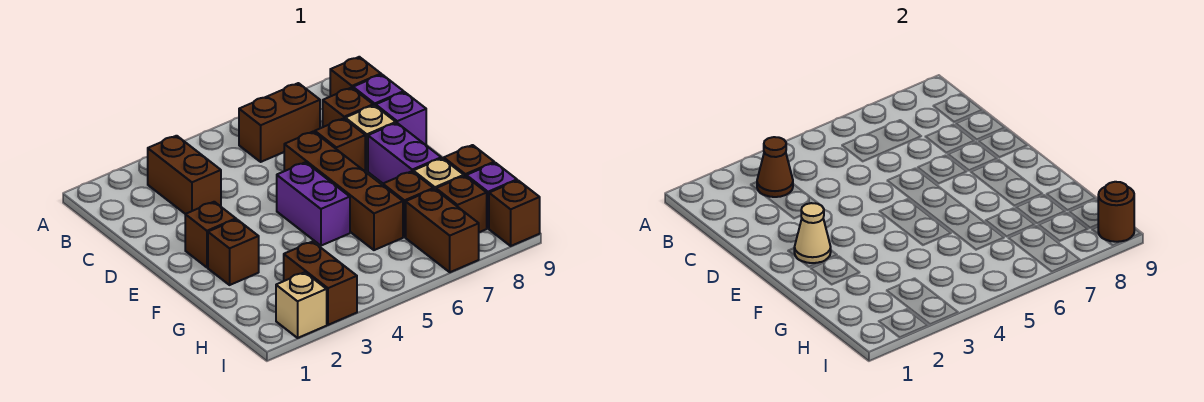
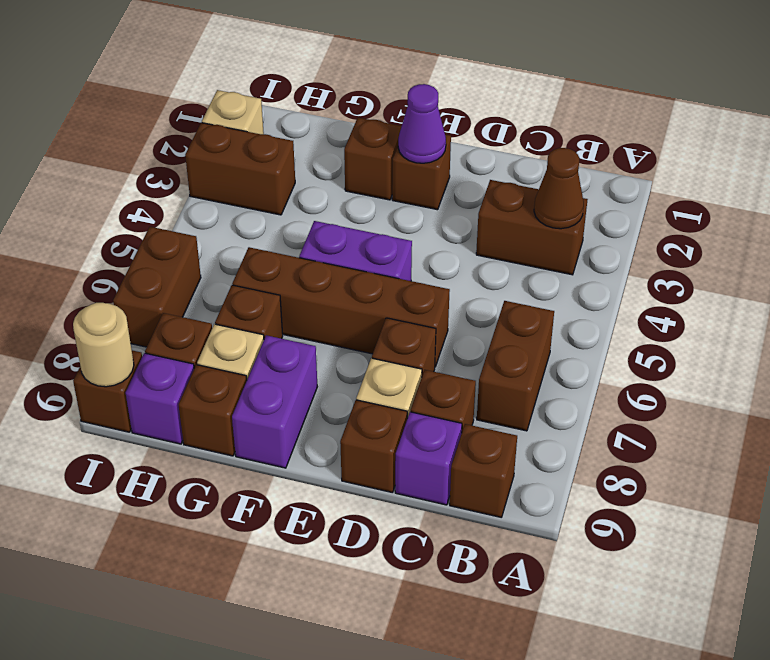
purple 1x1 brick [376,92,426,145] -> brown 1x1 brick [340,400,407,493]
tan 1x1 cone [794,203,831,263] -> purple 1x1 cone [398,84,446,163]
purple 1x2 brick [368,123,441,183] -> purple 1x2 brick turned to [232,335,317,468]
brown 1x2 brick [406,189,479,272] -> brown 1x2 brick turned to [113,227,201,347]
brown 1x1 round brick [1098,182,1134,242] -> tan 1x1 round brick [73,303,134,387]

